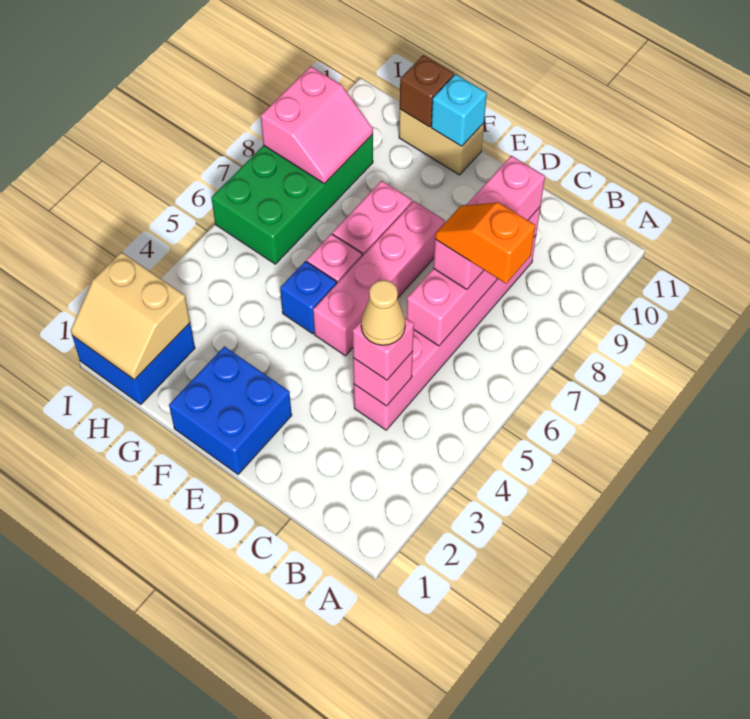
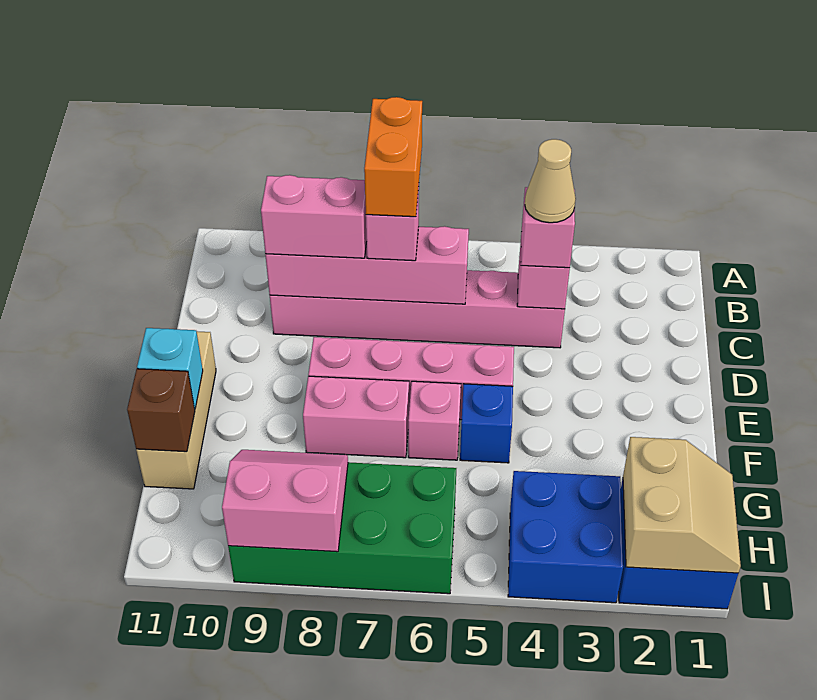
orange 1x2 slope [435,202,535,284] -> orange 1x2 brick [364,97,422,217]
blue 2x2 brick [169,346,292,474] -> blue 2x2 brick moved to [508,471,623,603]
tan 1x2 brick [399,109,484,175] -> tan 1x3 brick [136,331,216,489]

